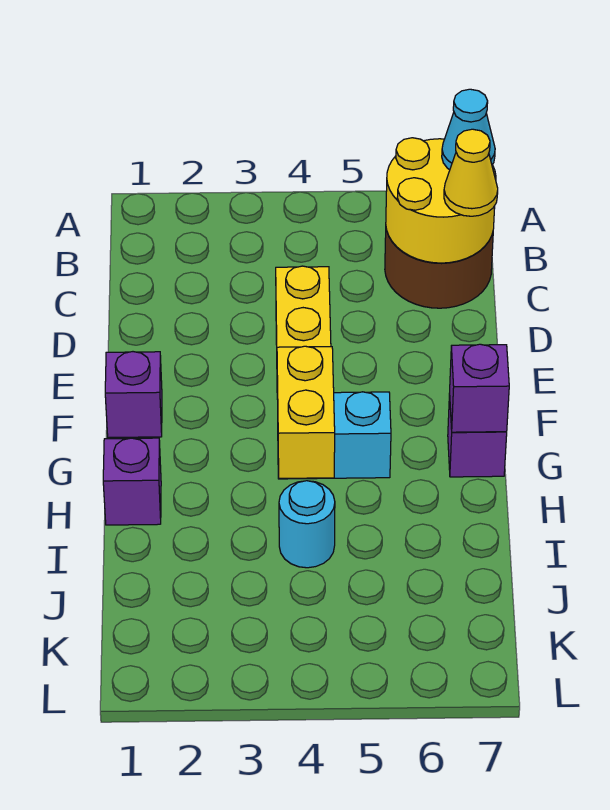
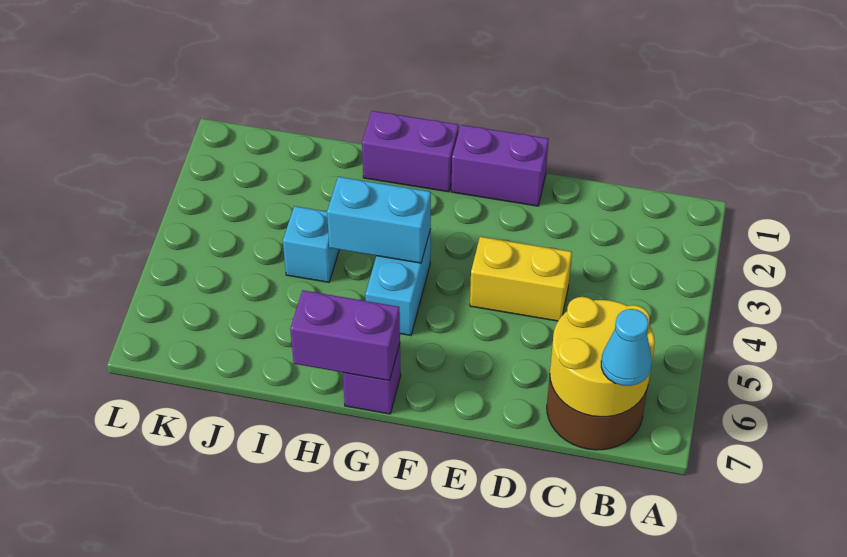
yellow 1x1 cone [444,129,498,216] -> none
purple 1x1 brick [105,352,162,438] -> purple 1x2 brick [452,125,549,206]
yellow 1x2 brick [277,346,335,478] -> cyan 1x2 brick [327,177,431,263]
purple 1x1 brick [450,344,509,432] -> purple 1x2 brick [290,290,400,380]
purple 1x1 brick [103,438,161,525] -> purple 1x2 brick [362,111,459,192]
cyan 1x1 round brick [279,481,335,568] -> cyan 1x1 brick [283,206,339,282]

